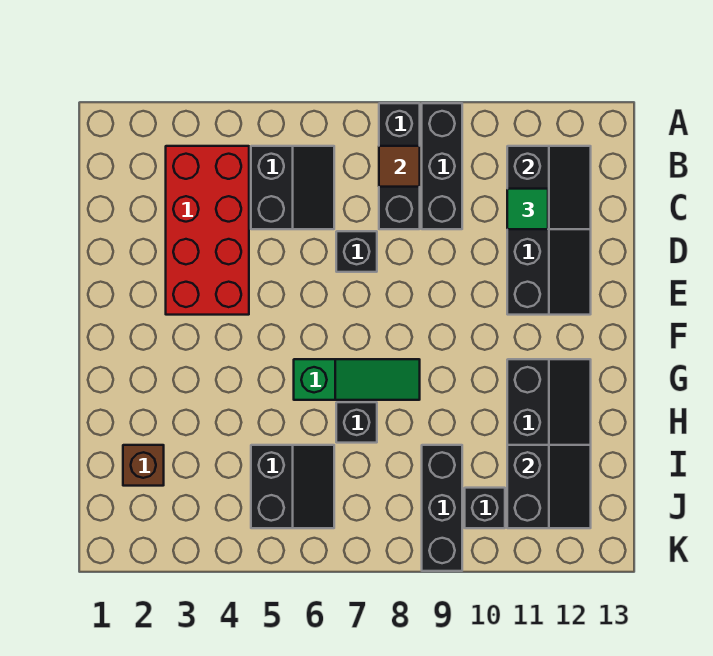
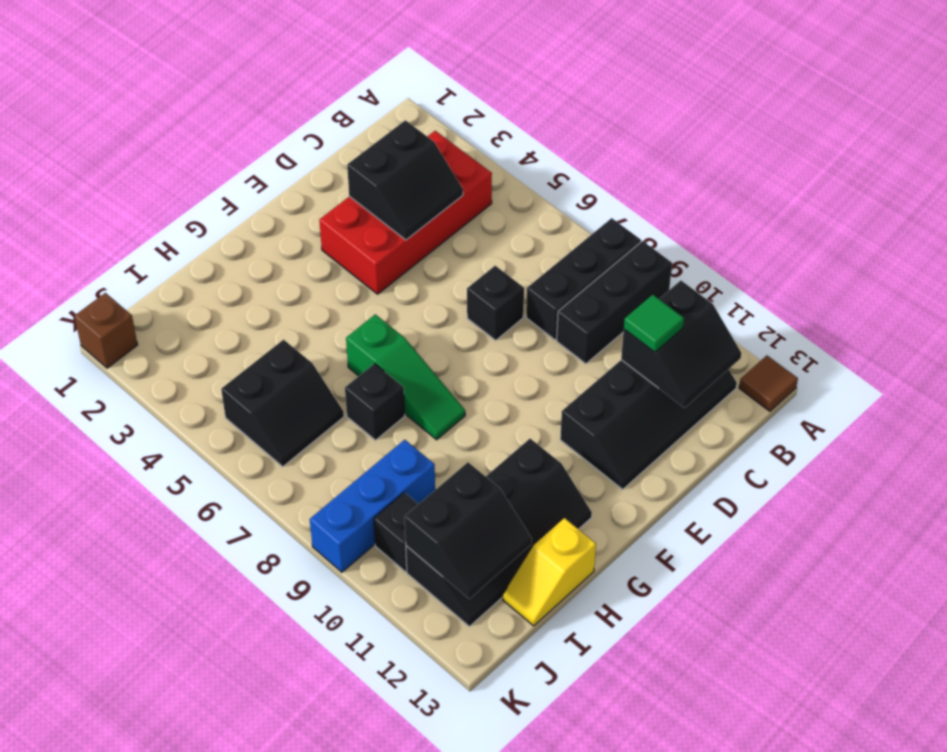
black 2x2 slope [251,146,334,229] -> black 2x2 slope moved to [347,120,463,240]
brown 1x1 tile [379,146,420,187] -> brown 1x1 tile moved to [739,356,798,411]
none -> yellow 1x2 slope [503,518,596,626]
brown 1x1 brick [123,445,164,486] -> brown 1x1 brick moved to [74,293,138,368]
black 1x3 brick [422,445,462,571] -> blue 1x3 brick [310,440,435,572]

